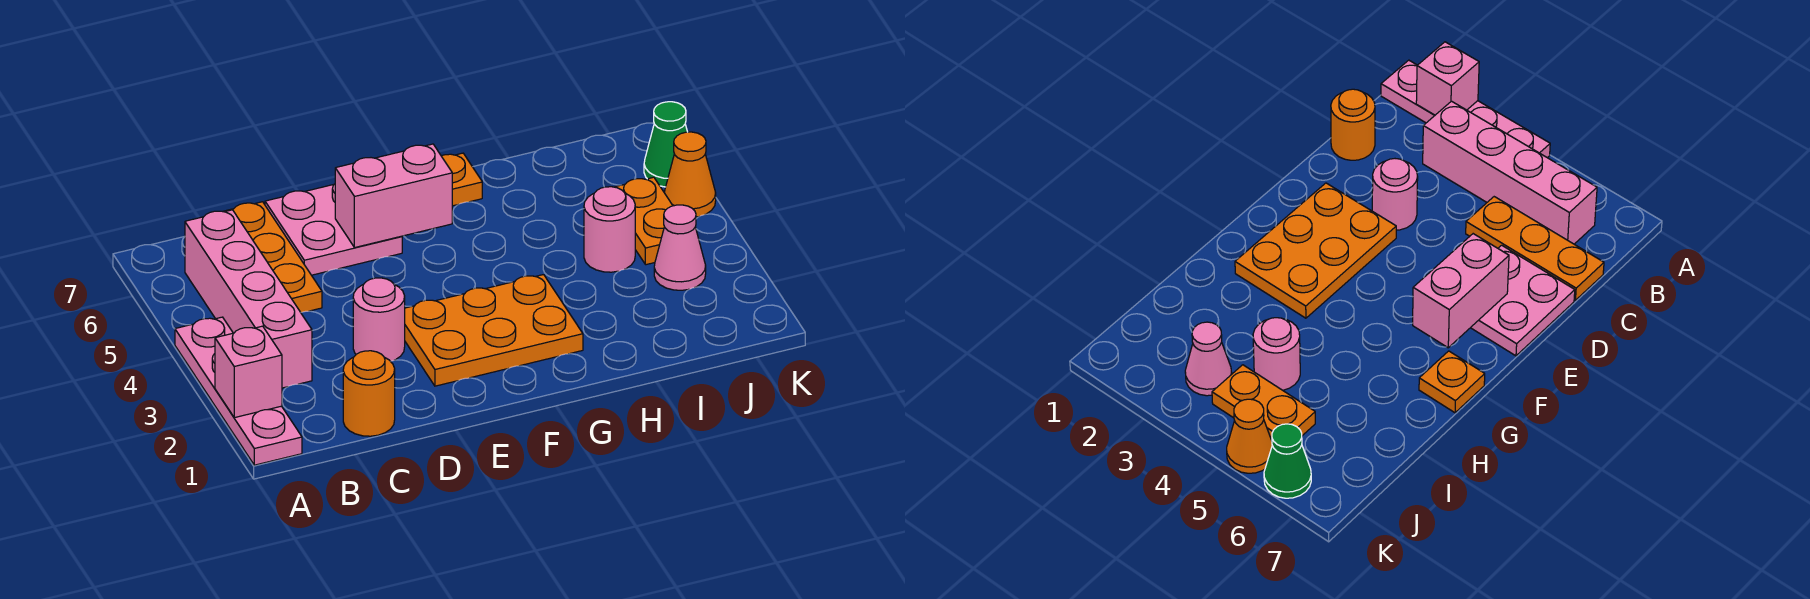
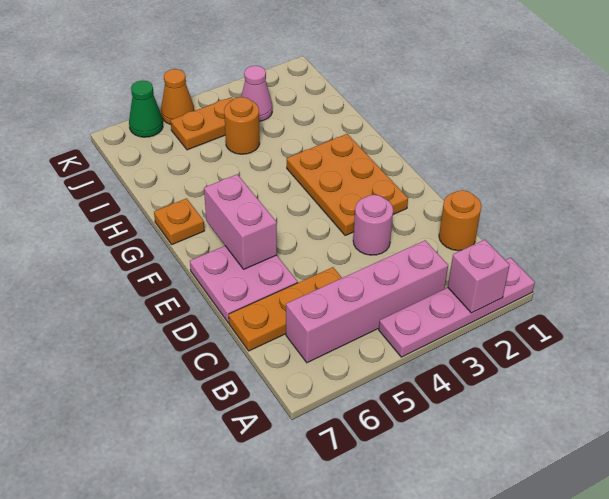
pink 1x1 round brick [584,187,635,272] -> orange 1x1 round brick [224,97,260,154]

